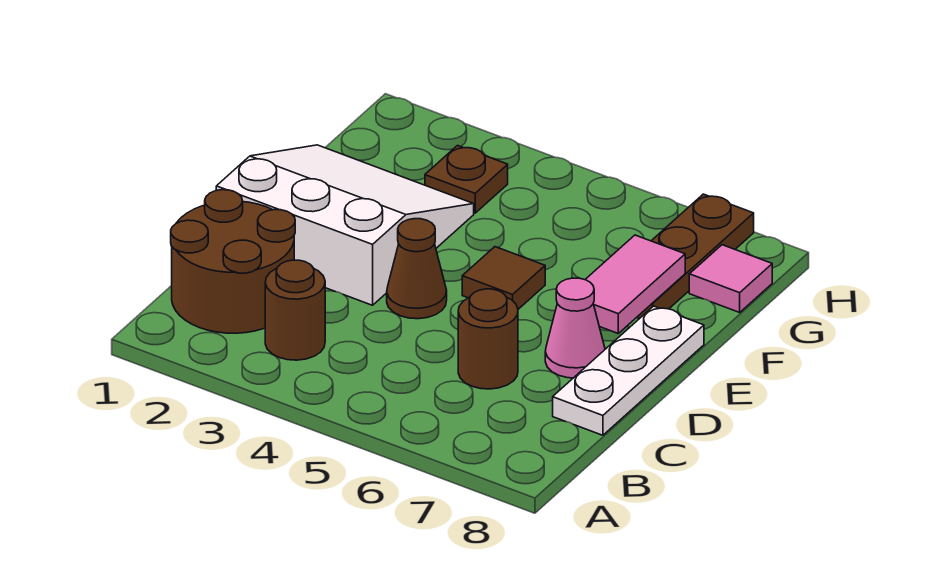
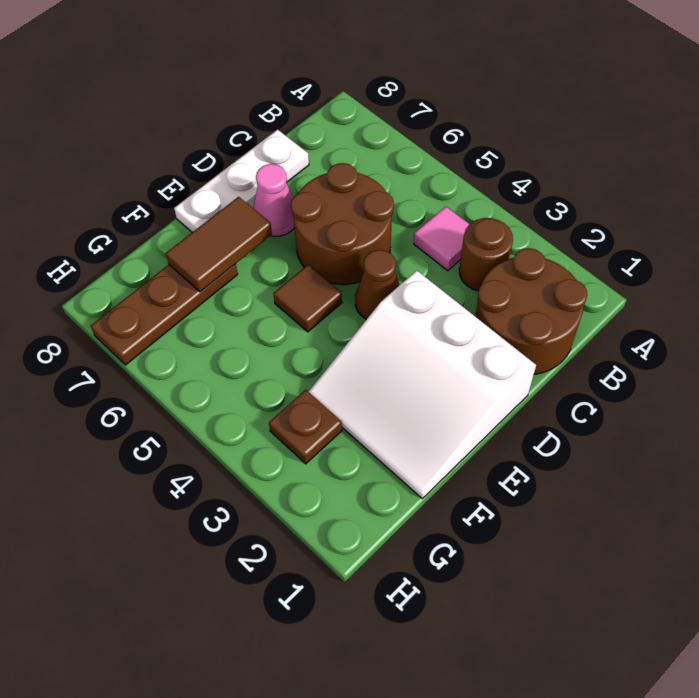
brown 1x1 round brick [458,289,518,389] -> brown 2x2 round brick [291,163,394,285]
pink 1x2 tile [585,235,685,333] -> brown 1x2 tile [166,197,272,292]
pink 1x1 tile [689,245,772,312] -> pink 1x1 tile moved to [414,206,469,271]

